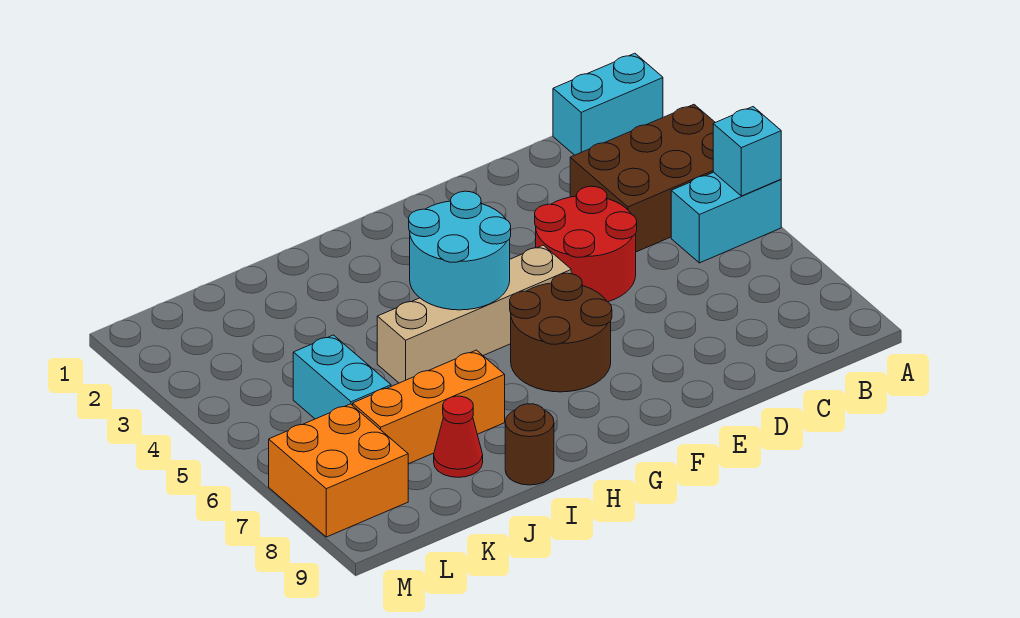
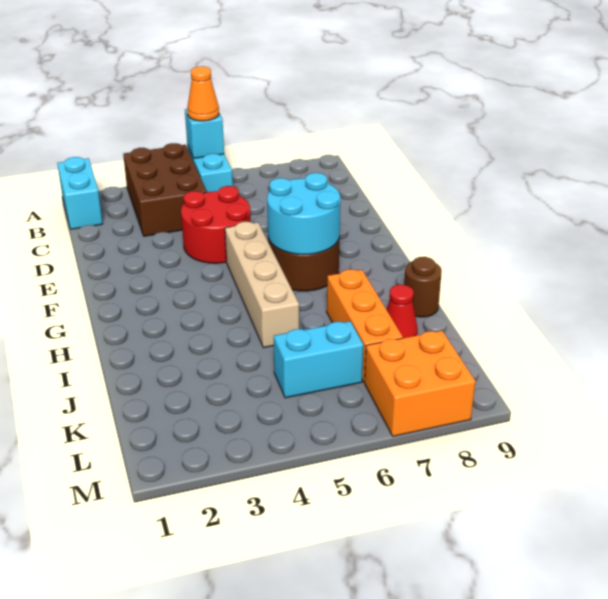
none -> orange 1x1 cone [187,66,219,121]
cyan 2x2 round brick [409,191,511,310] -> cyan 2x2 round brick moved to [267,173,340,255]

